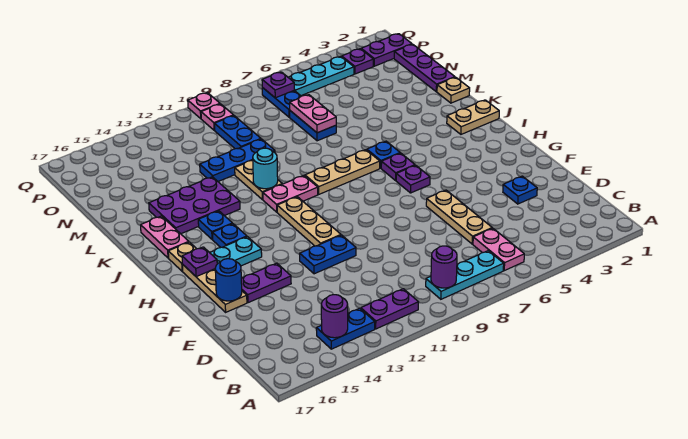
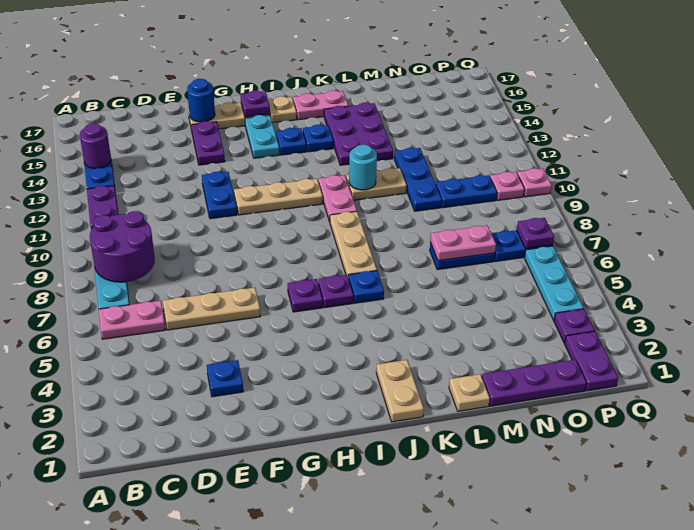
purple 1x1 round brick [431,246,457,288] -> purple 2x2 round brick [90,211,155,282]

